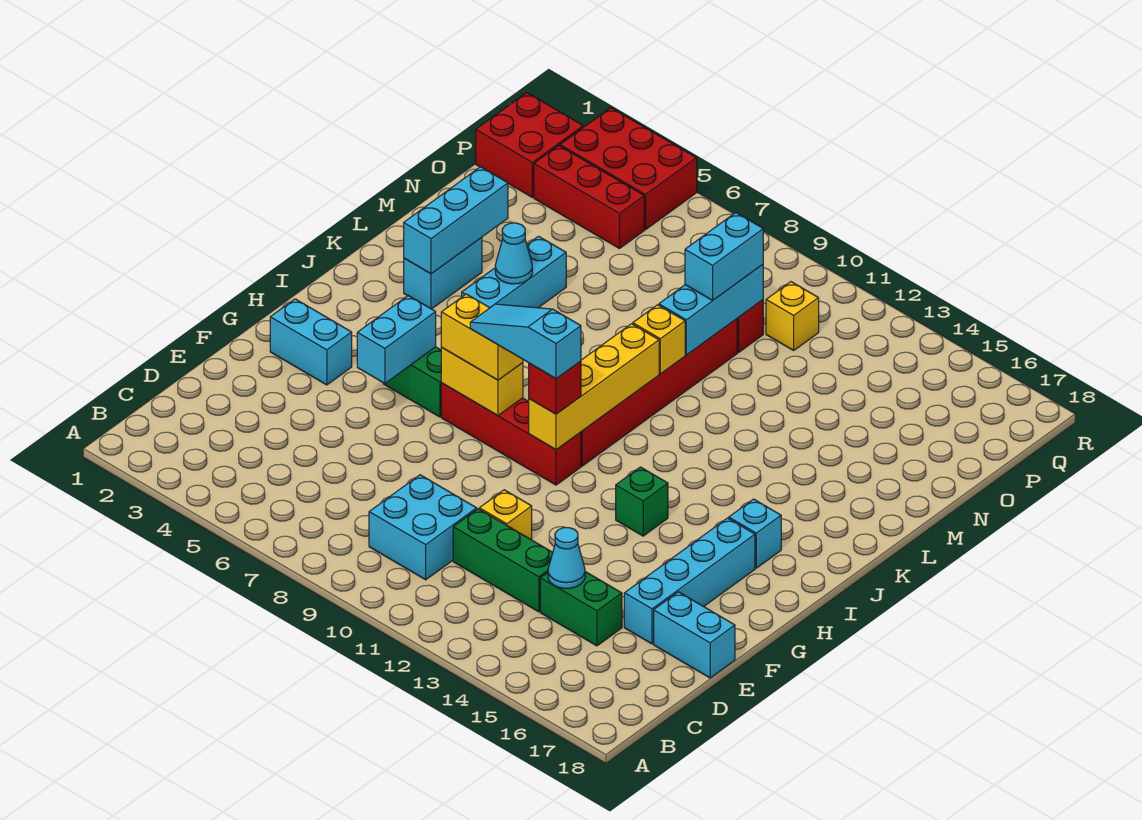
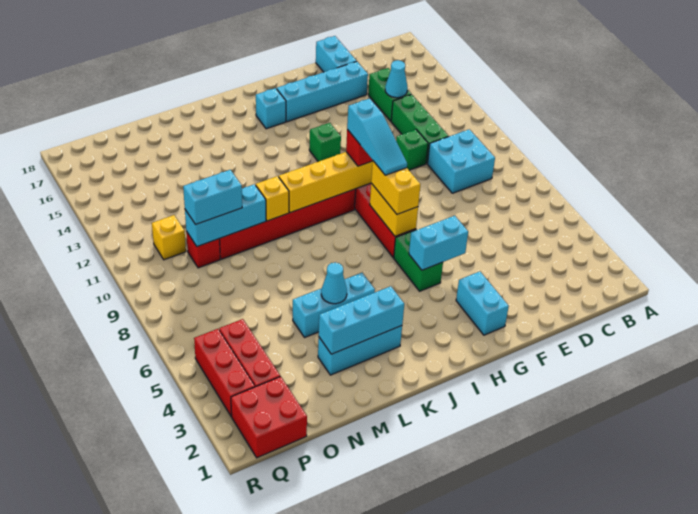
yellow 1x1 brick [479,490,532,540] -> green 1x1 brick [396,130,428,170]
cyan 1x2 brick [404,237,482,309] -> cyan 1x3 brick [318,326,402,375]
red 2x3 brick [560,108,697,230] -> red 1x3 brick [194,329,255,416]

